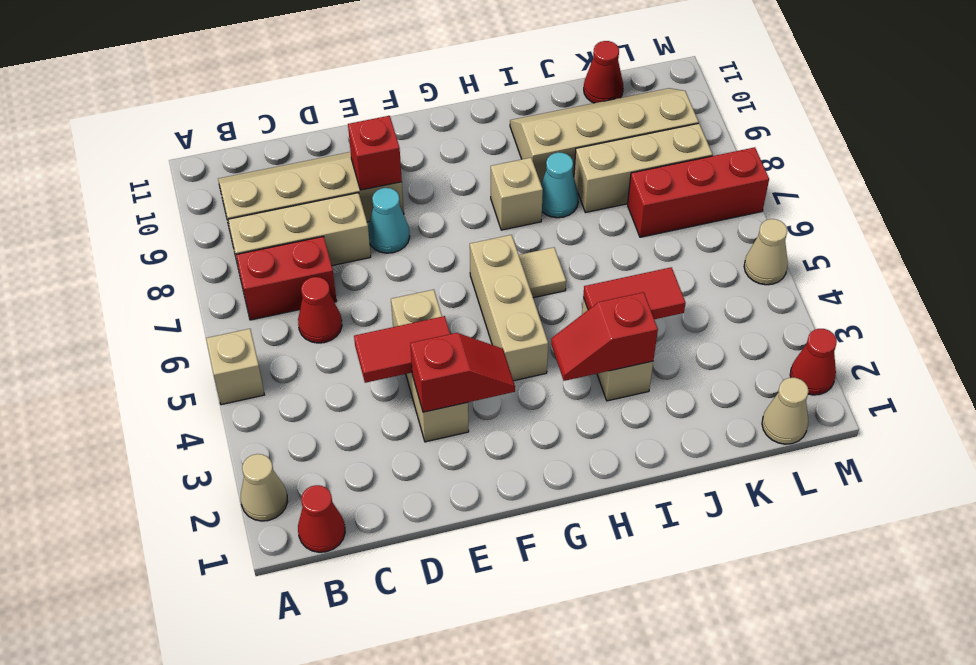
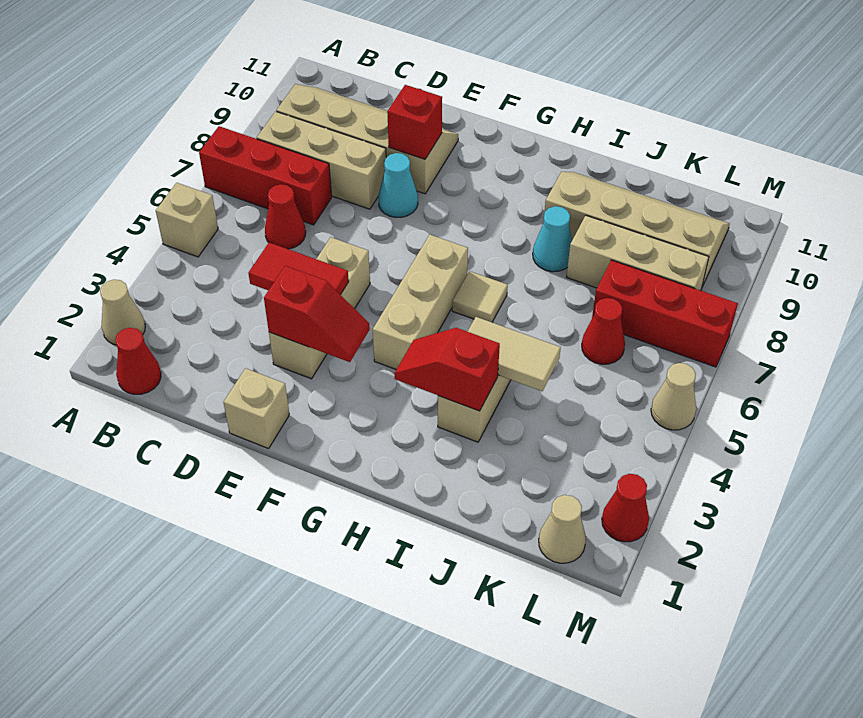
red 1x2 brick [236,236,337,320] -> red 1x3 brick [199,126,332,225]
tan 1x1 brick [491,158,543,230] -> tan 1x1 brick moved to [223,368,289,449]
red 1x2 tile [583,267,686,319] -> tan 1x2 tile [467,317,561,391]
red 1x1 cone [584,41,623,103] -> red 1x1 cone moved to [582,298,625,364]

